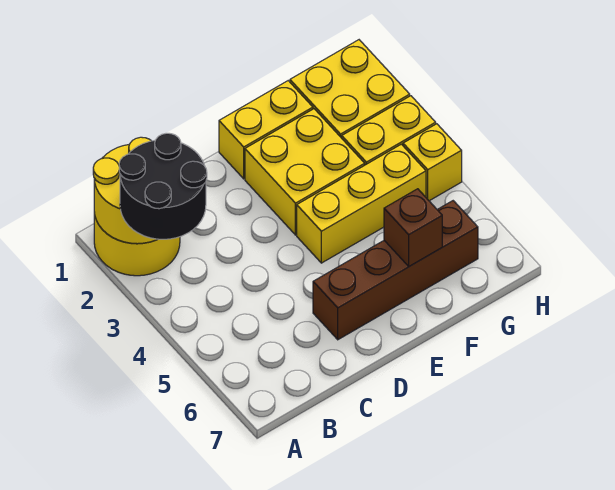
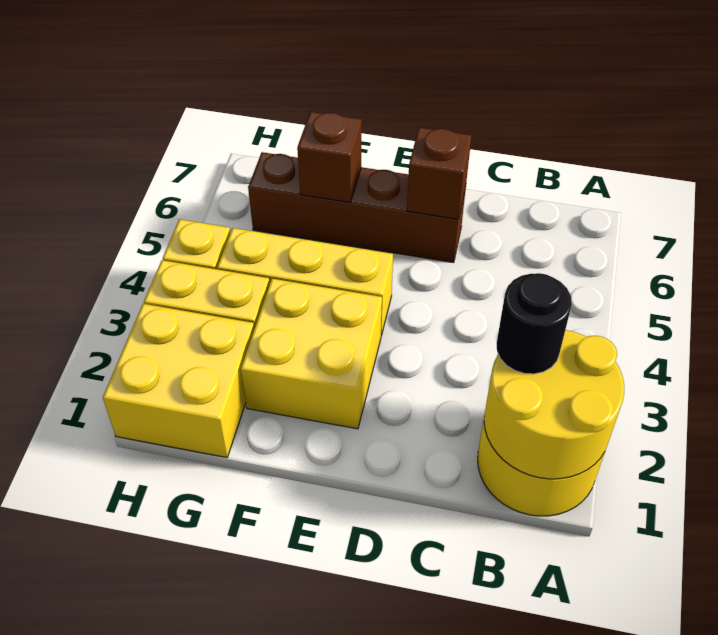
black 2x2 round brick [119,133,207,239] -> black 1x1 round brick [497,273,572,374]
none -> brown 1x1 brick [407,128,471,219]
yellow 1x2 brick [219,81,313,179] -> none

